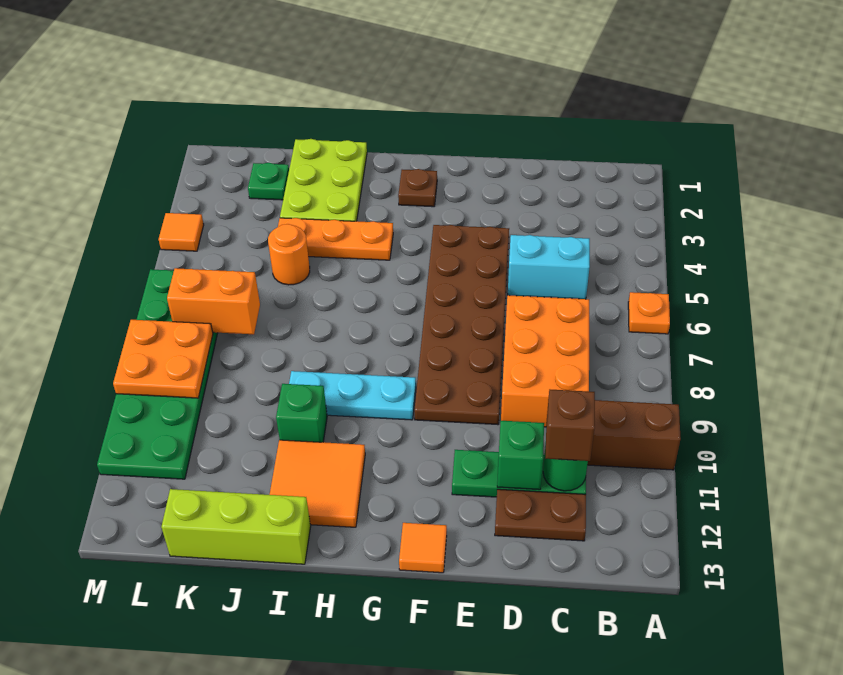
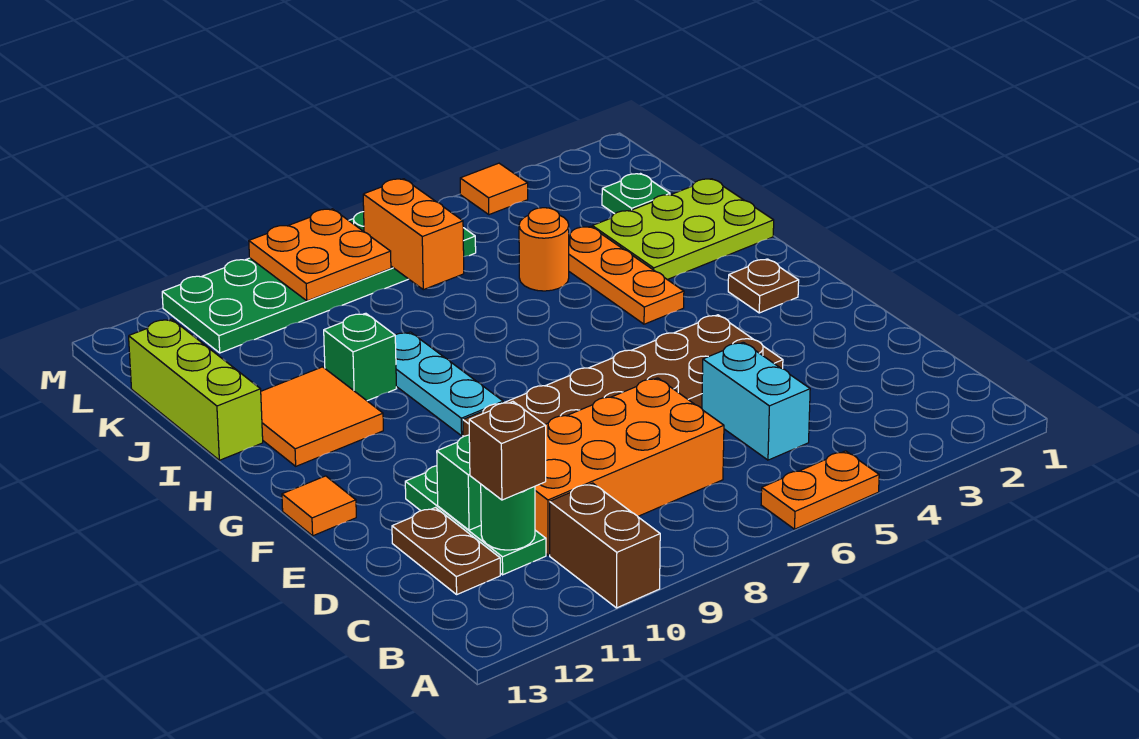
orange 1x1 plate [628,292,670,334] -> orange 1x2 plate [761,451,879,529]
orange 2x3 brick [501,295,589,427] -> orange 2x4 brick [535,378,724,555]

